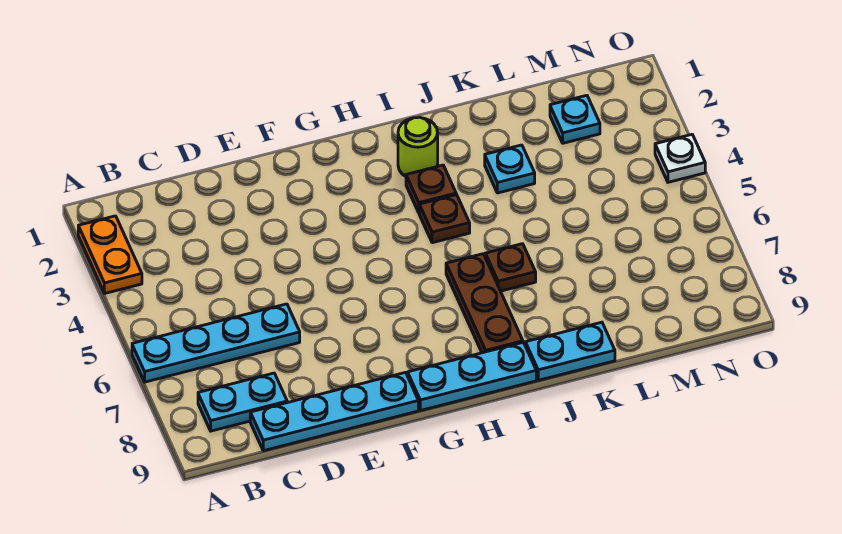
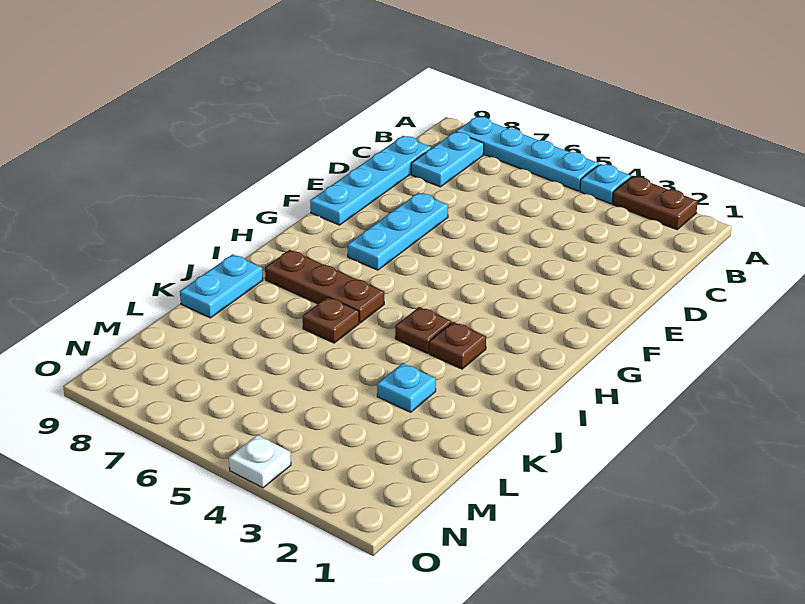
orange 1x2 plate [78,216,142,293] -> brown 1x2 plate [612,176,698,229]
cyan 1x4 plate [132,304,300,382] -> cyan 1x4 plate turned to [456,117,599,191]
cyan 1x3 plate [408,342,536,411] -> cyan 1x3 plate moved to [348,193,448,270]
lime 1x1 round brick [398,117,438,176] -> none
cyan 1x1 plate [550,95,600,143] -> cyan 1x1 plate moved to [580,164,631,204]

